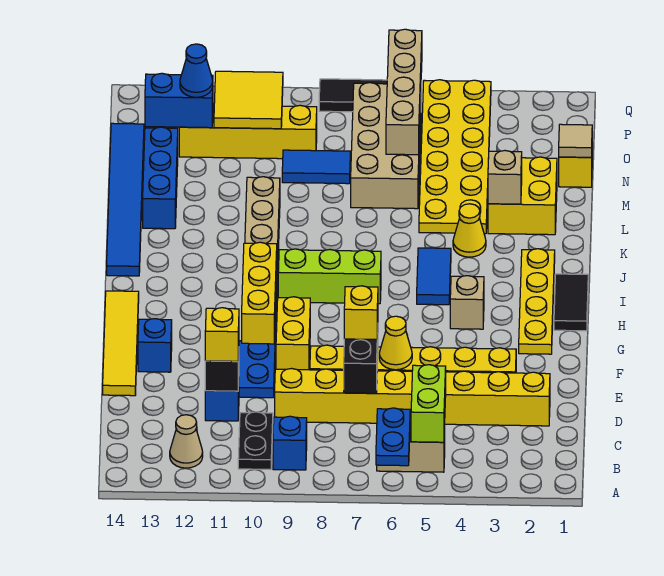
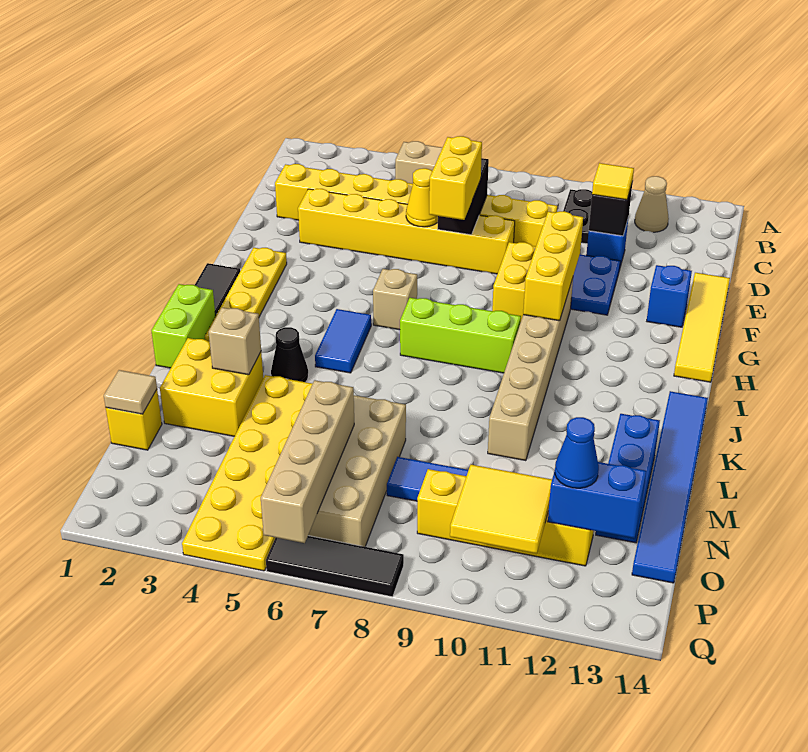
blue 1x2 plate [376,408,410,466] -> none
lime 1x2 brick [411,365,446,442] -> lime 1x2 brick moved to [151,284,216,368]
blue 1x1 brick [273,416,307,470] -> none
yellow 1x1 brick [205,308,239,361] -> yellow 1x1 tile [592,163,634,200]
yellow 1x1 brick [344,286,378,340] -> yellow 1x2 brick [429,136,482,220]
tan 1x1 brick [450,276,484,329] -> tan 1x1 brick moved to [373,269,417,330]
yellow 1x1 cone [453,204,486,257] -> black 1x1 cone [271,327,308,382]

